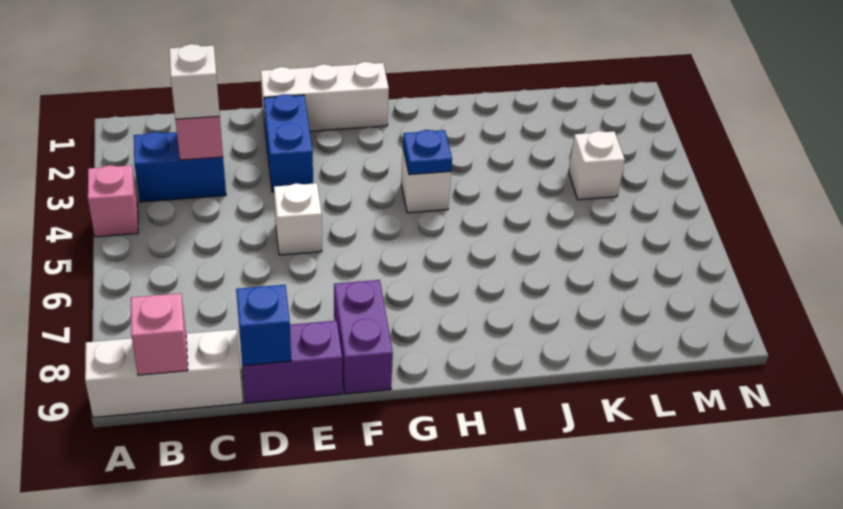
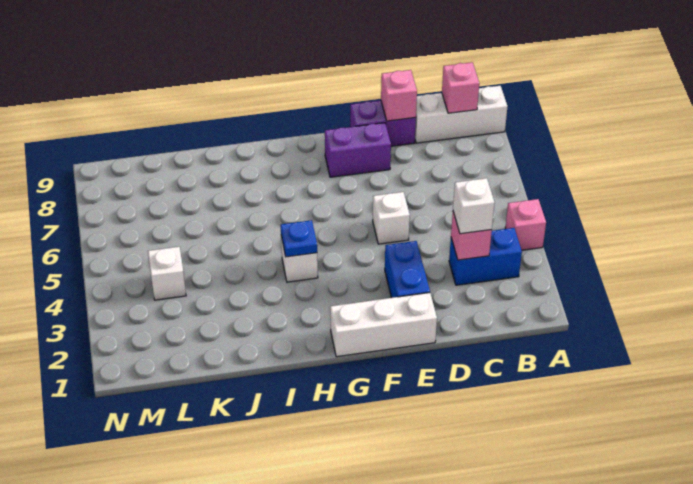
blue 1x1 brick [236,285,291,366] -> pink 1x1 brick [381,70,417,121]
purple 1x2 brick [334,280,393,394] -> purple 1x2 brick turned to [325,123,391,177]

